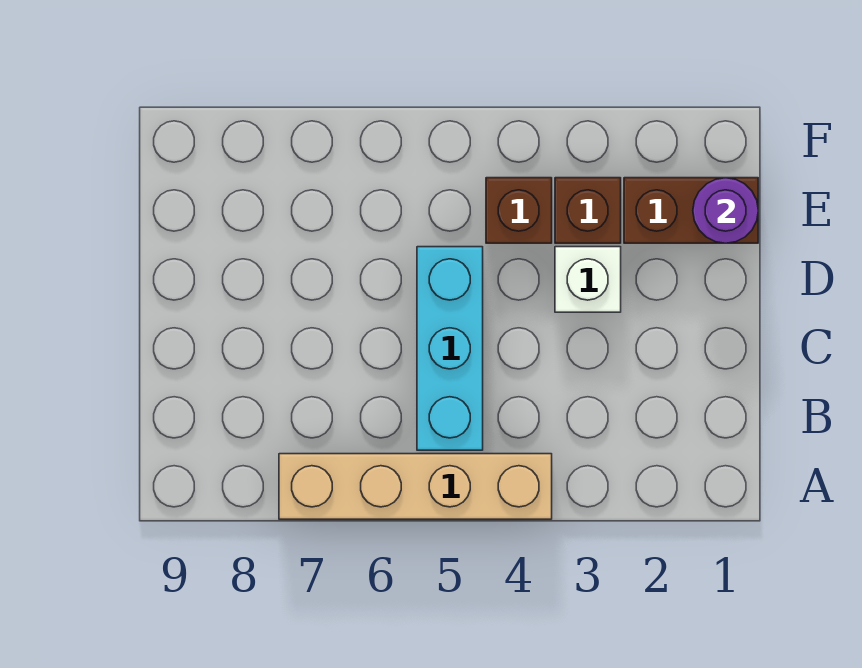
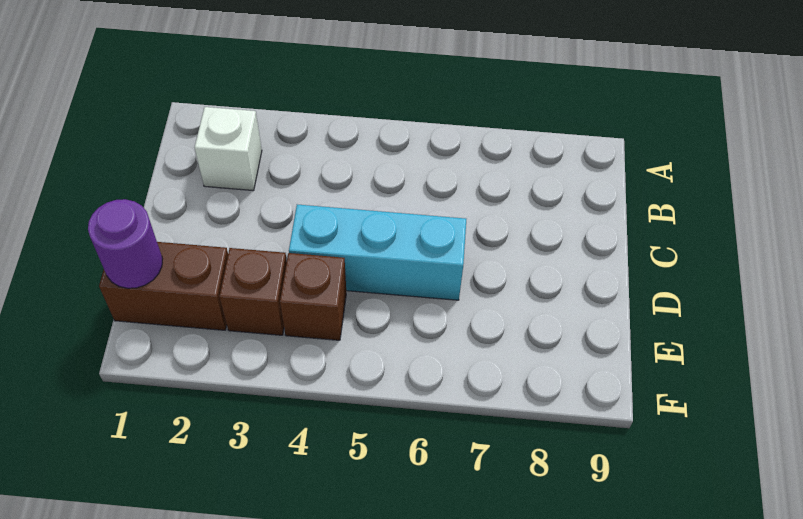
tan 1x4 brick [279,454,552,519] -> none
cyan 1x3 brick [417,247,483,450] -> cyan 1x3 brick turned to [289,204,466,300]
white 1x1 brick [555,247,621,312] -> white 1x1 brick moved to [195,107,262,191]

